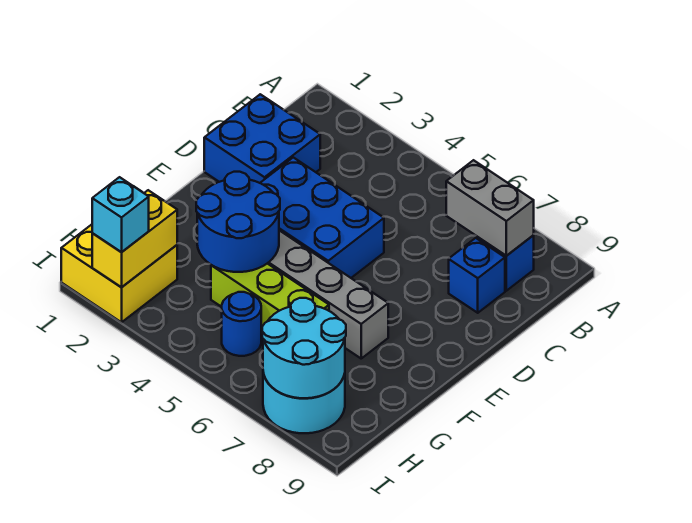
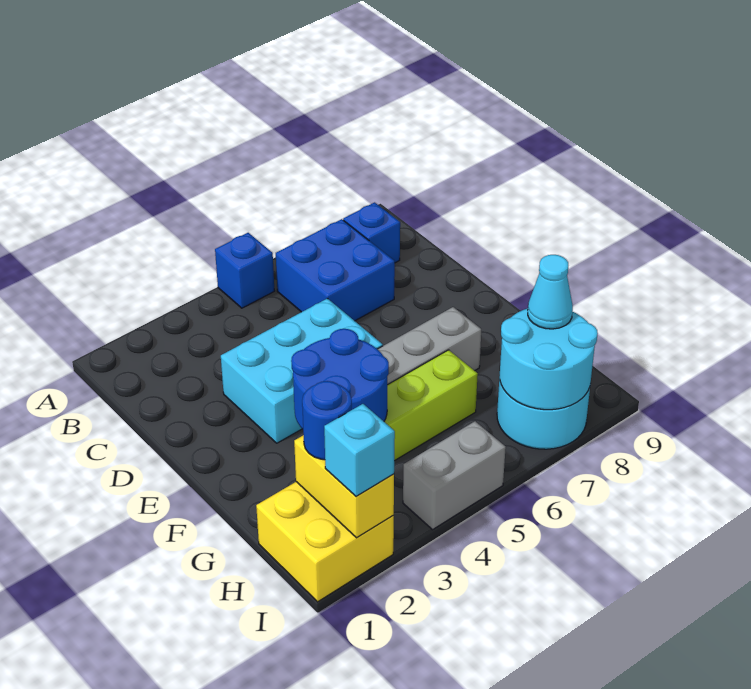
grey 1x2 brick [446,160,534,256] -> grey 1x2 brick moved to [403,421,506,530]
blue 2x2 brick [204,94,320,183] -> blue 2x2 brick moved to [276,219,395,321]
blue 1x1 brick [449,238,505,313] -> blue 1x1 brick moved to [215,233,274,308]
blue 2x3 brick [261,157,384,278] -> cyan 2x3 brick [221,298,383,443]
blue 1x1 round brick [222,292,261,356] -> blue 1x1 round brick moved to [302,381,352,460]
none -> cyan 1x1 cone [528,255,573,329]

